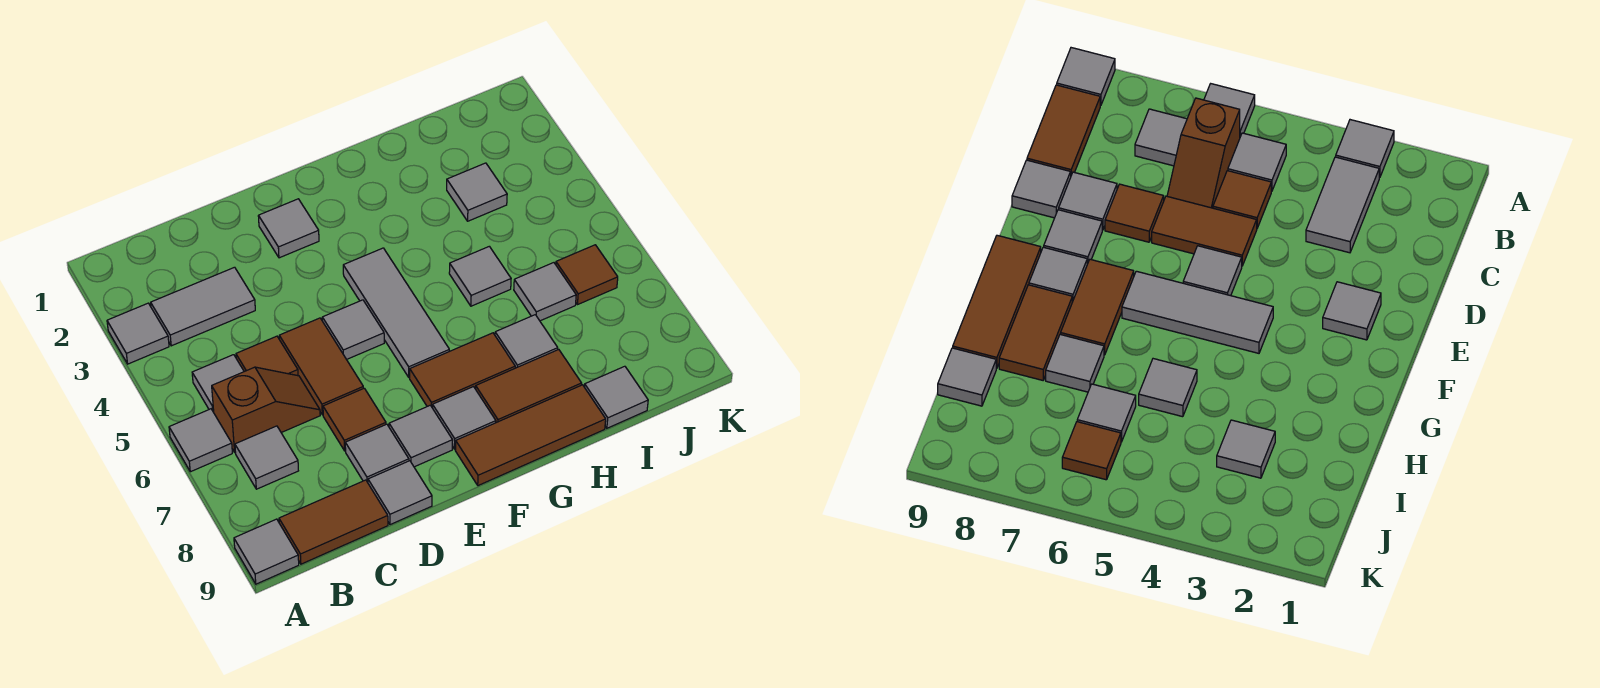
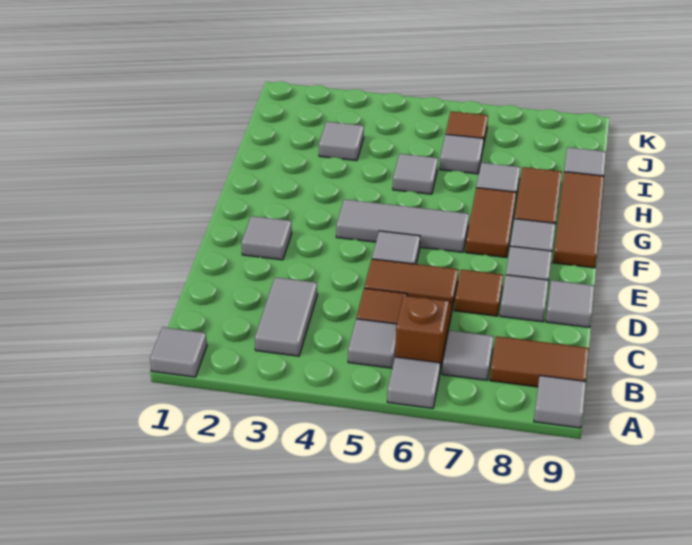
grey 1x1 tile [107,303,169,364] -> grey 1x1 tile moved to [150,327,207,377]
brown 1x2 tile [279,480,388,564] -> brown 1x2 tile turned to [490,336,589,387]

